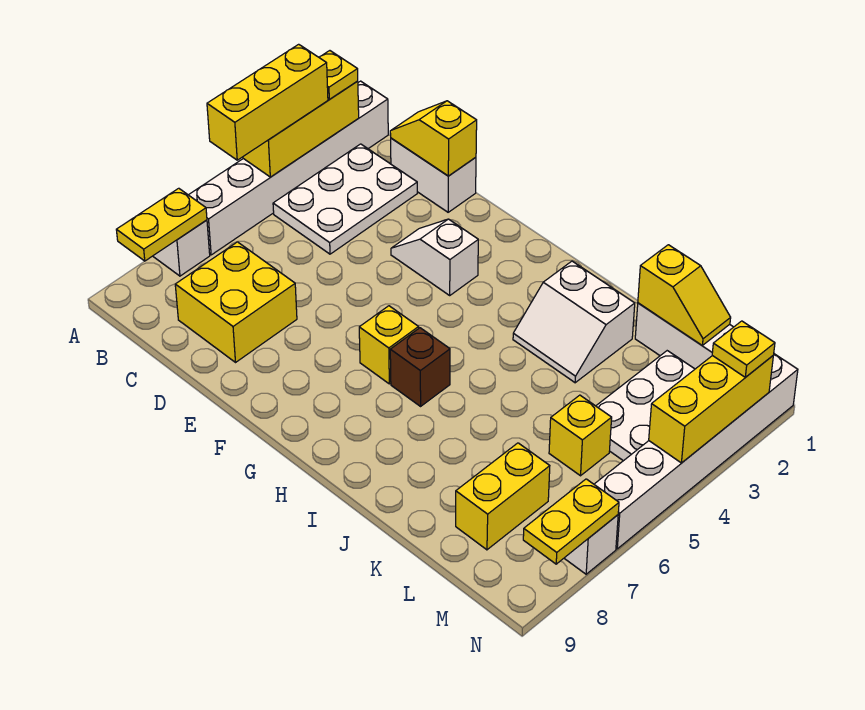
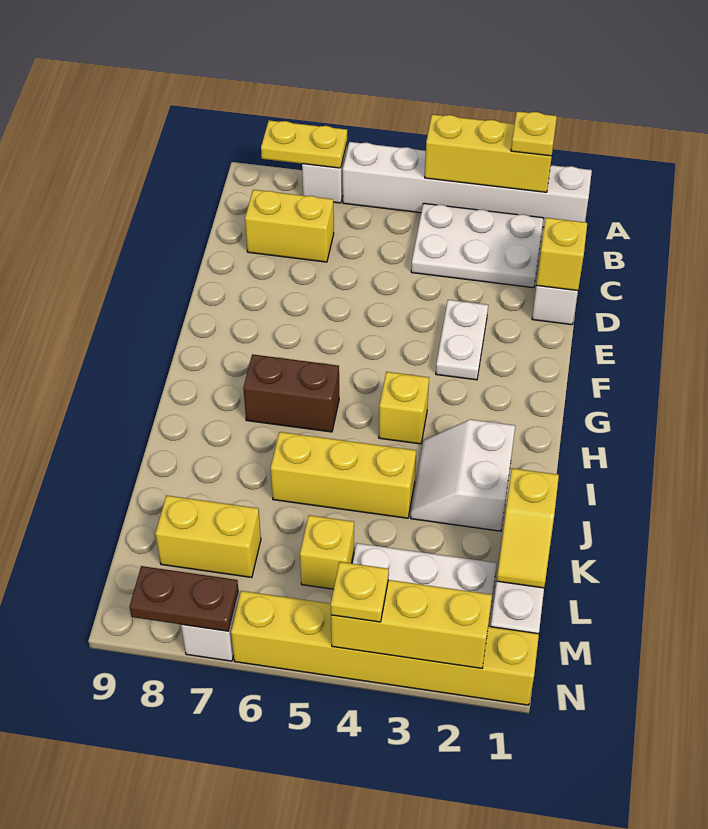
yellow 1x3 brick [207,44,328,160] -> yellow 1x3 brick moved to [271,432,416,518]
yellow 2x2 brick [175,242,297,362] -> yellow 1x2 brick [245,190,334,262]
white 1x2 slope [391,219,478,295] -> white 1x2 plate [436,300,488,380]
yellow 1x1 brick [359,306,419,384] -> yellow 1x1 brick moved to [379,372,429,444]
brown 1x1 brick [390,328,450,406] -> brown 1x2 brick [243,354,339,432]
white 1x6 brick [594,354,798,549] -> yellow 1x6 brick [231,591,539,705]
yellow 1x1 plate [712,321,775,377] -> yellow 1x1 plate moved to [331,562,389,622]
yellow 1x2 plate [523,479,619,564] -> brown 1x2 plate [129,566,238,631]

